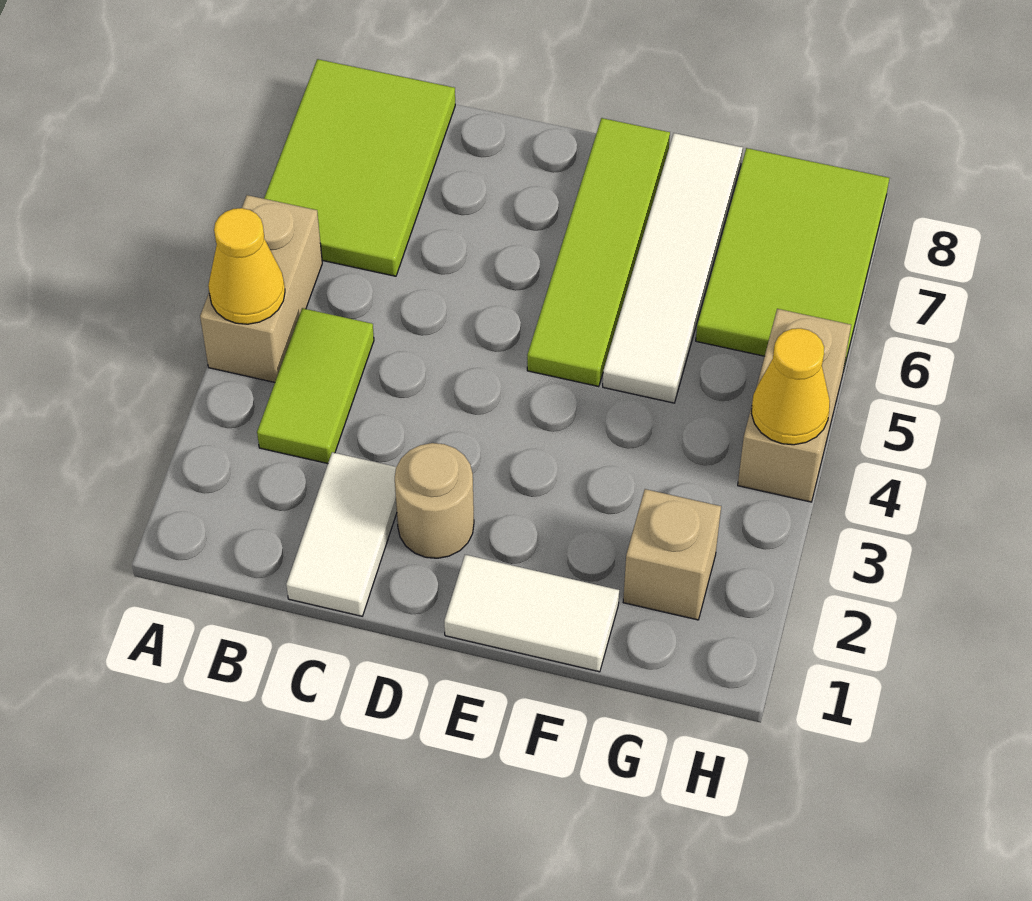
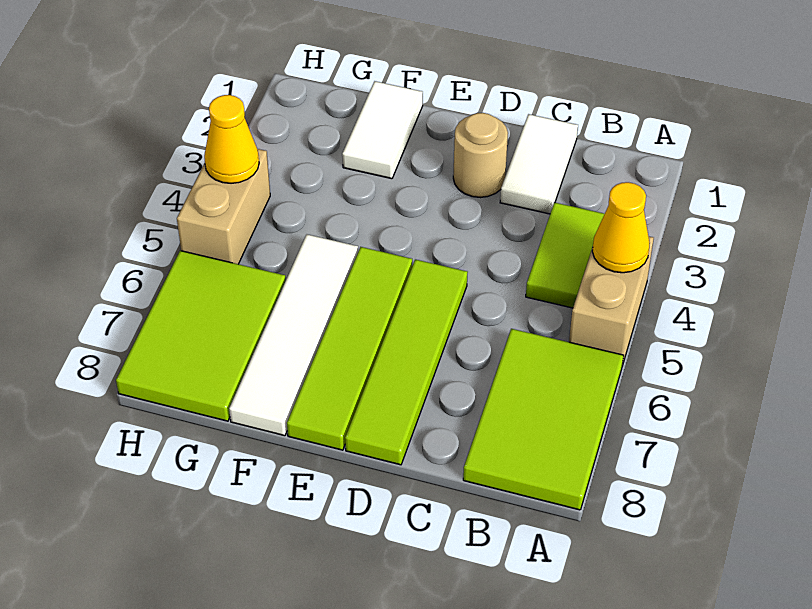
none -> lime 1x4 tile [345,259,468,465]
white 1x2 tile [444,555,619,672] -> white 1x2 tile turned to [342,81,423,179]
tan 1x1 brick [623,489,721,620] -> none

